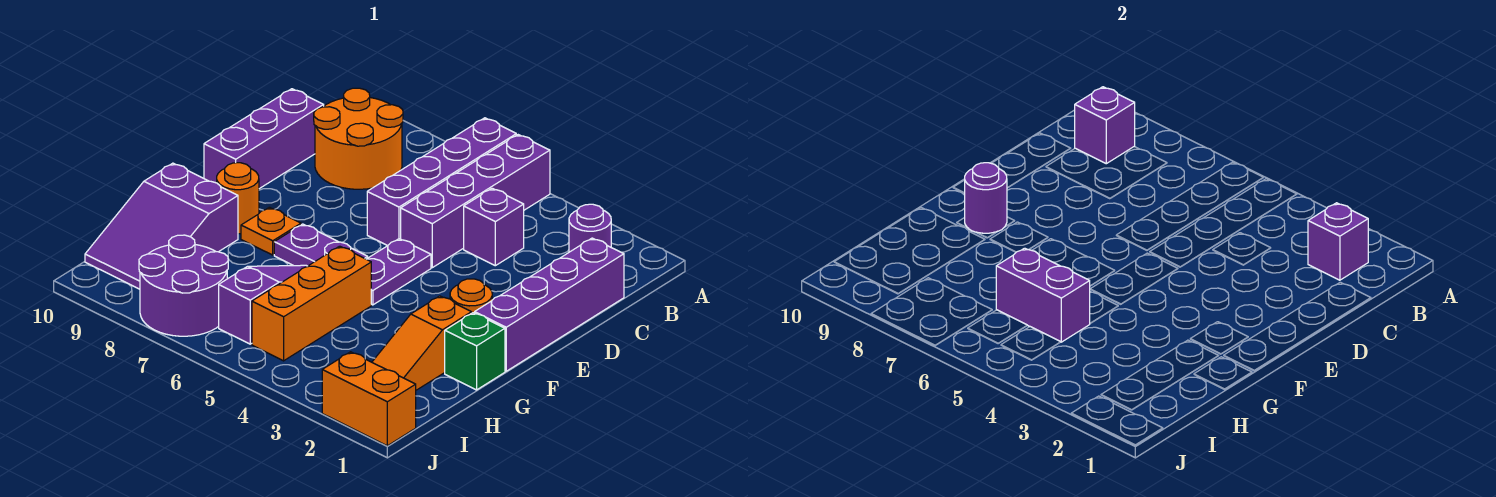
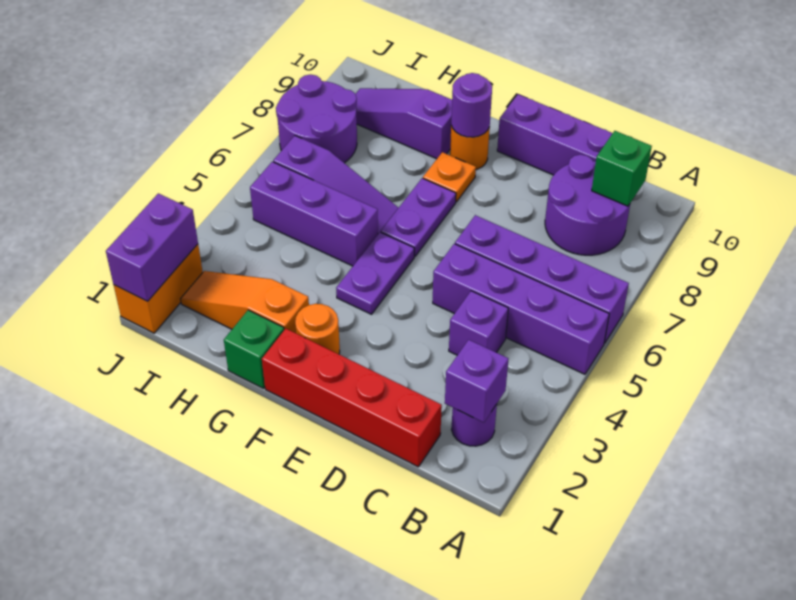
orange 2x2 round brick [314,88,403,189] -> purple 2x2 round brick [545,155,630,255]
purple 1x1 brick [1075,87,1135,164] -> green 1x1 brick [592,131,652,206]
purple 1x4 brick [475,238,624,371] -> red 1x4 brick [262,329,442,467]
purple 1x2 plate [367,239,431,305] -> purple 1x2 plate turned to [336,232,414,314]
orange 1x3 brick [252,246,371,361] -> purple 1x3 brick [250,162,378,266]
purple 2x3 slope [85,163,238,289] -> purple 1x3 slope [355,88,452,159]
purple 1x2 brick [996,248,1090,342] -> purple 1x2 brick moved to [106,193,198,301]

